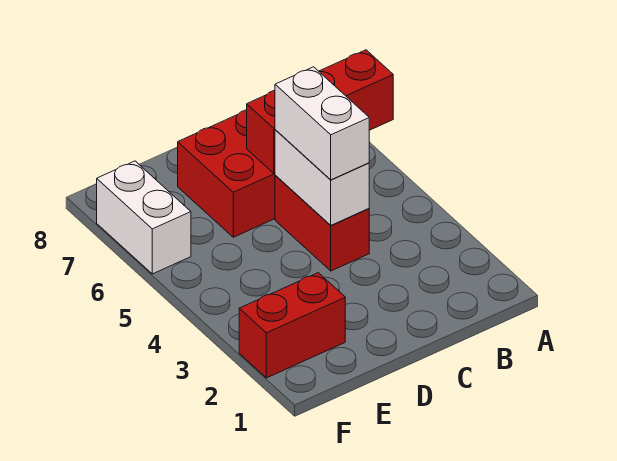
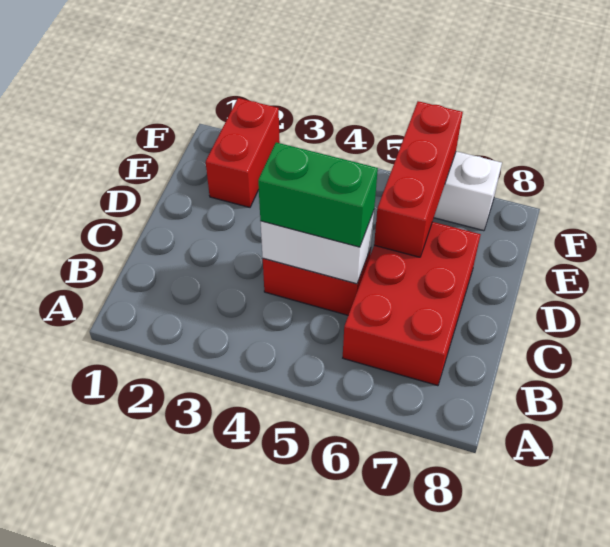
red 1x3 brick [247,50,393,173] -> red 1x3 brick moved to [374,101,463,257]
white 1x2 brick [275,67,369,180] -> green 1x2 brick [258,142,378,247]

